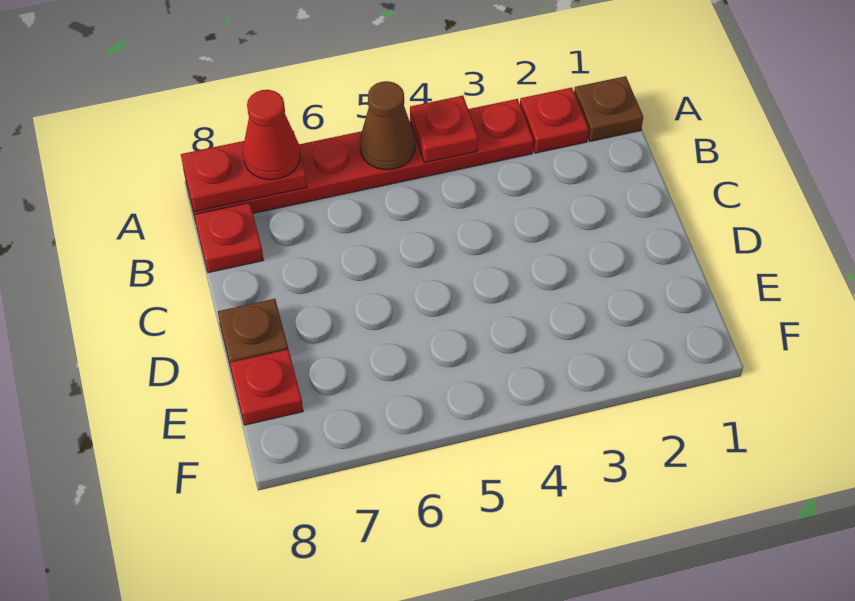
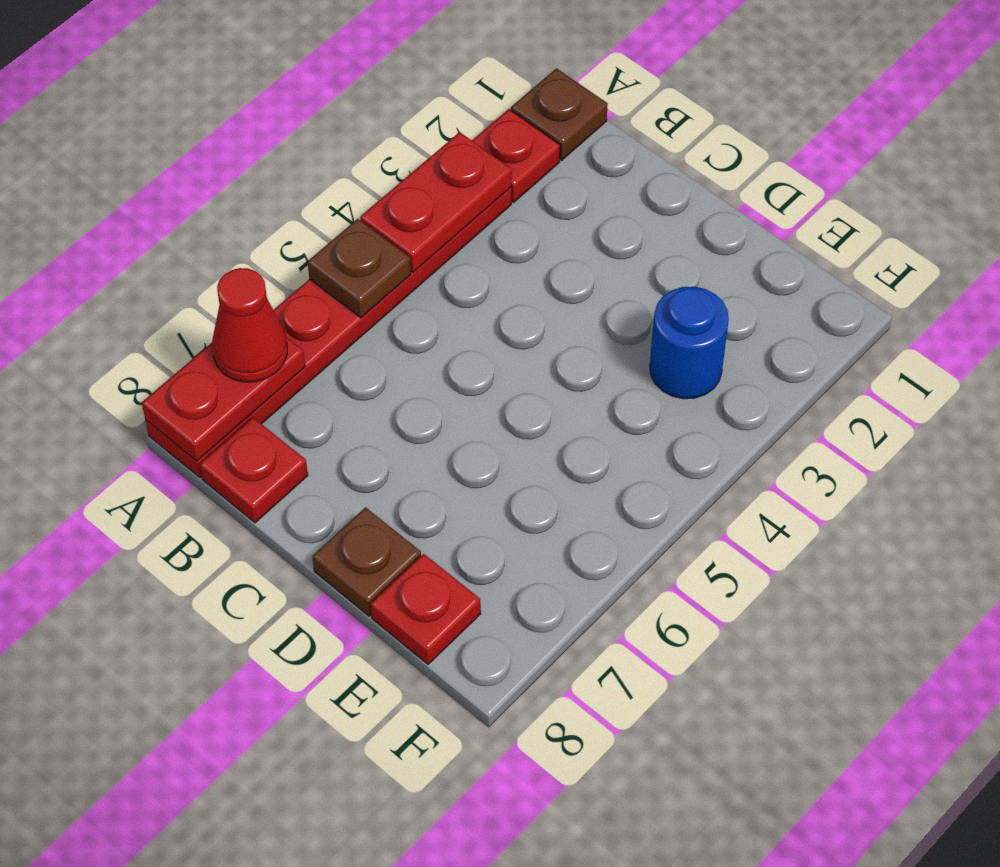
red 1x1 plate [410,96,478,163] -> red 1x2 plate [360,132,512,272]
brown 1x1 cone [360,81,415,170] -> brown 1x1 plate [308,219,411,318]
none -> blue 1x1 round brick [650,287,729,399]

